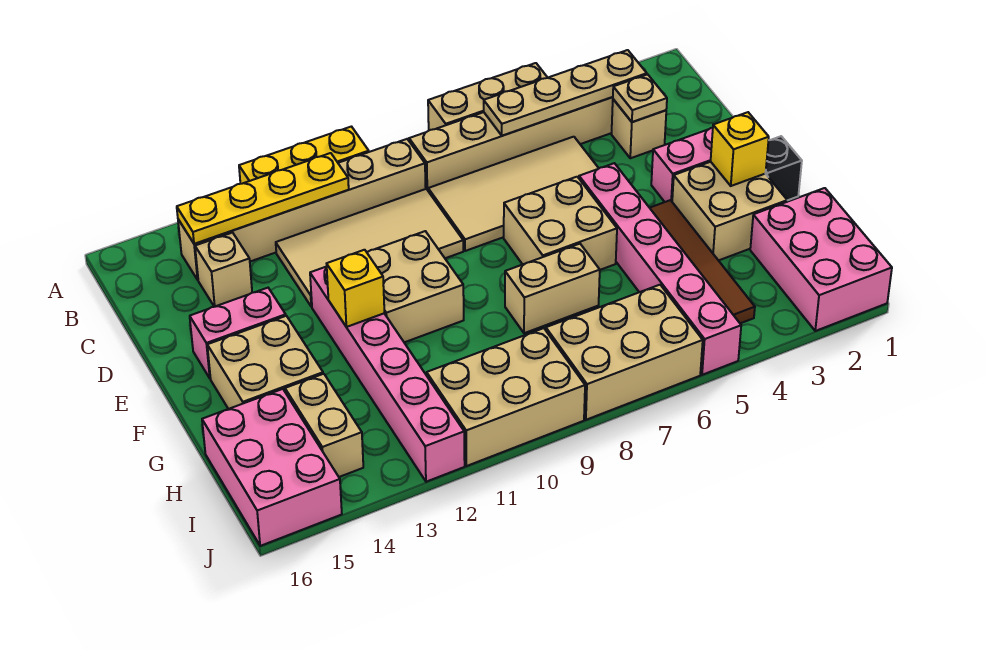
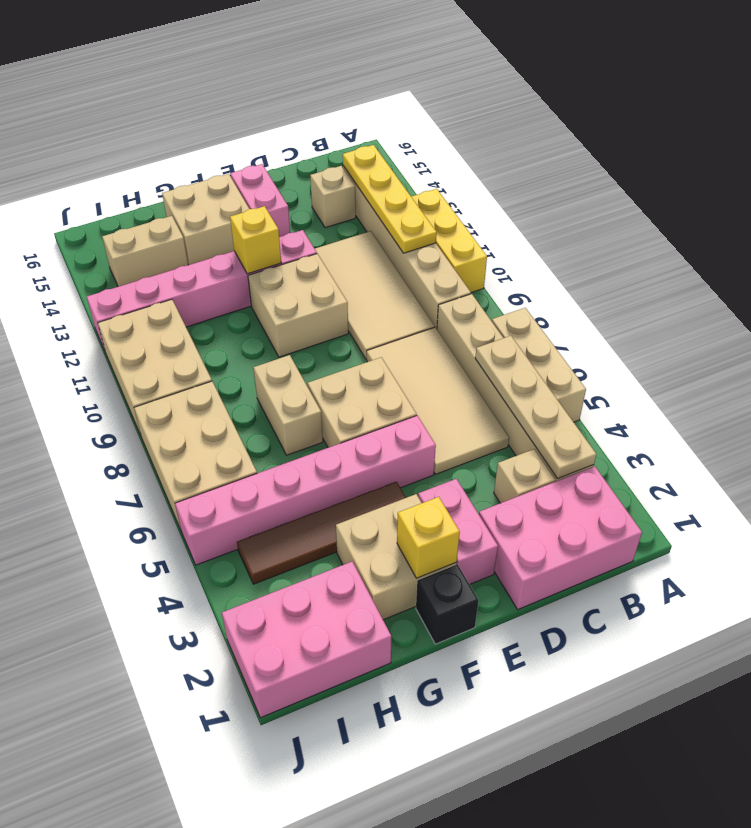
tan 1x1 plate [613,74,667,122] -> none
pink 2x3 brick [202,389,342,546] -> pink 2x3 brick moved to [479,466,642,609]

